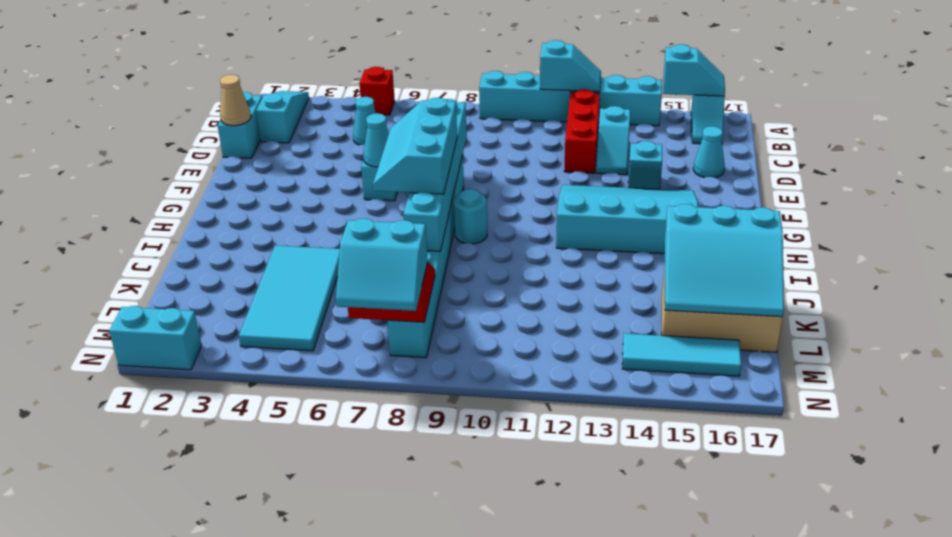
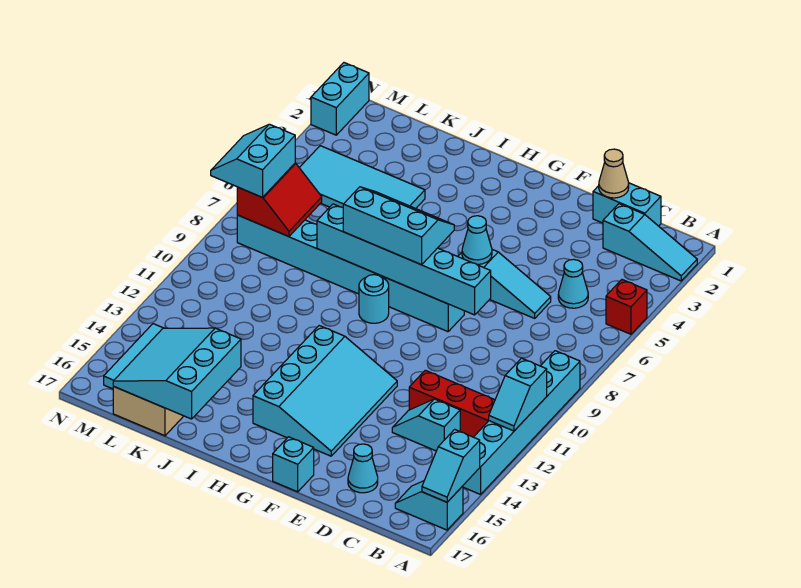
cyan 1x1 brick [628,141,662,189] -> cyan 1x1 brick moved to [273,437,314,492]

